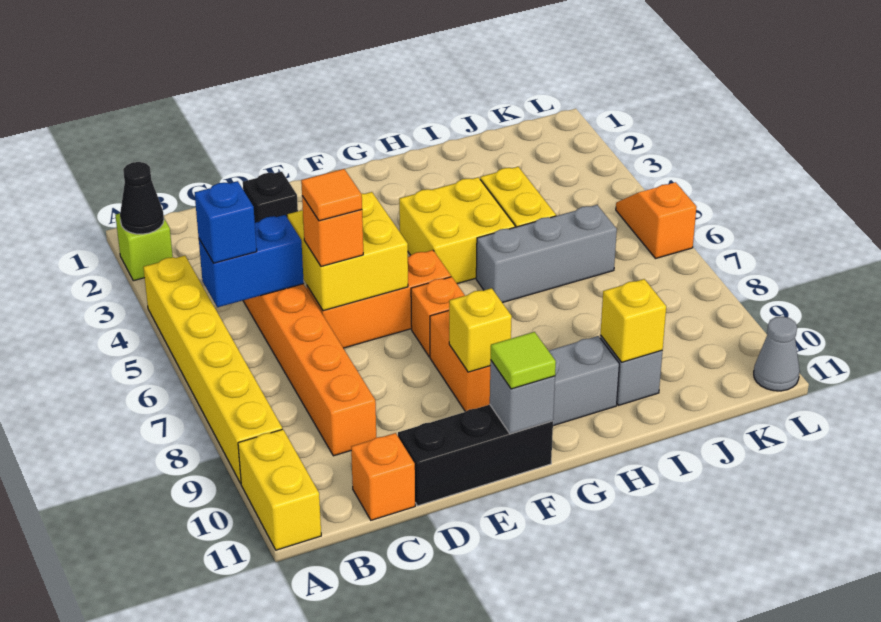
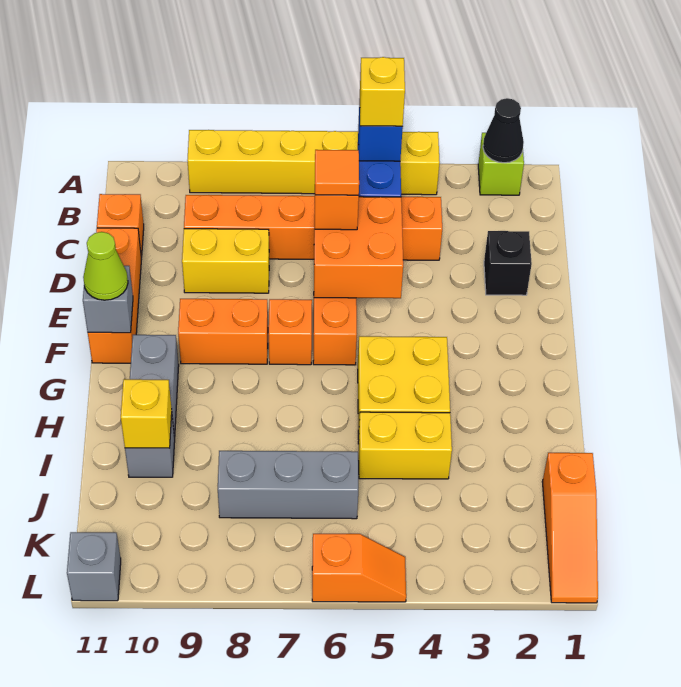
yellow 1x2 brick [238,429,321,550] -> yellow 1x2 brick moved to [182,229,269,293]
yellow 2x2 brick [288,192,408,311] -> orange 2x2 brick [314,197,403,298]
black 1x3 brick [398,405,553,506] -> orange 1x3 brick [88,228,141,363]
yellow 1x1 brick [449,288,512,372] -> yellow 1x1 brick moved to [360,57,405,126]
lime 1x1 tile [491,332,556,389] -> lime 1x1 cone [83,232,128,300]
grey 1x3 brick [476,205,617,303] -> grey 1x3 brick turned to [218,451,358,519]
none -> orange 1x3 slope [542,453,598,603]
grey 1x1 cone [754,316,800,391] -> grey 1x1 brick [67,532,121,601]

